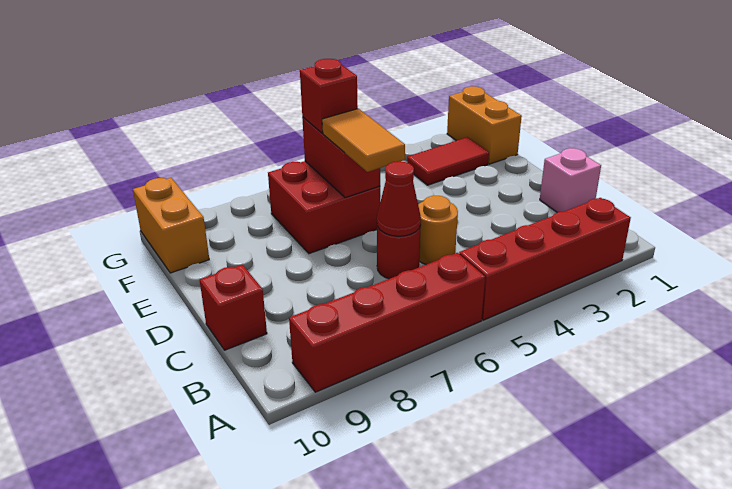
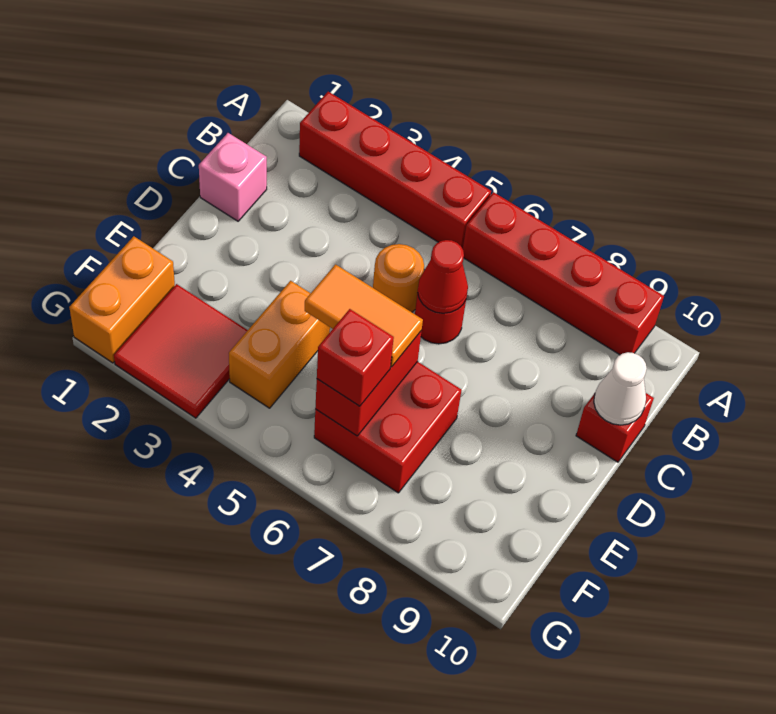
none -> white 1x1 cone [594,352,647,425]
orange 1x2 tile [322,109,405,172] -> orange 1x2 tile turned to [305,264,423,367]
red 1x2 tile [407,137,489,185] -> red 2x2 tile [114,284,248,418]
orange 1x2 brick [133,178,209,273] -> orange 1x2 brick moved to [229,281,330,408]

